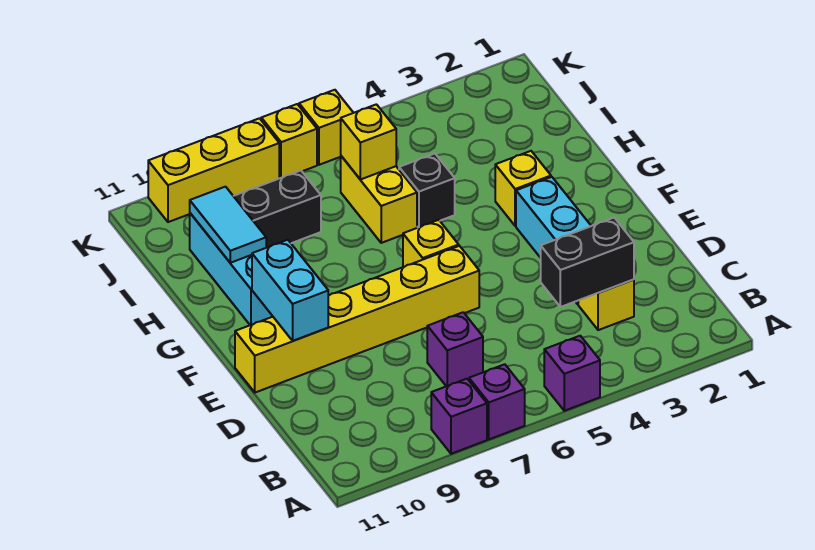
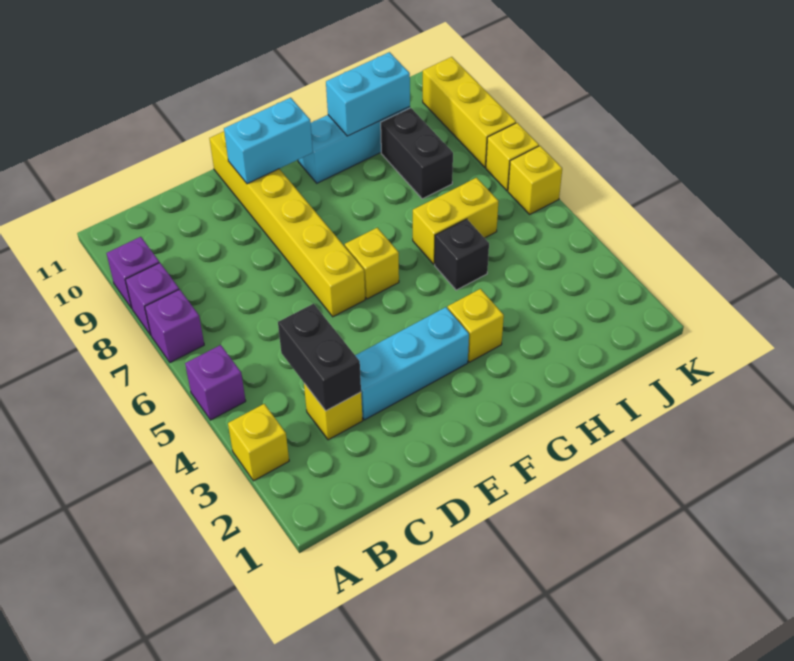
purple 1x1 brick [427,312,483,386] -> purple 1x1 brick moved to [107,237,159,308]
cyan 1x2 tile [190,187,266,263] -> cyan 1x2 brick [326,52,410,136]
yellow 1x1 brick [341,104,396,180] -> yellow 1x1 brick moved to [228,404,289,481]

